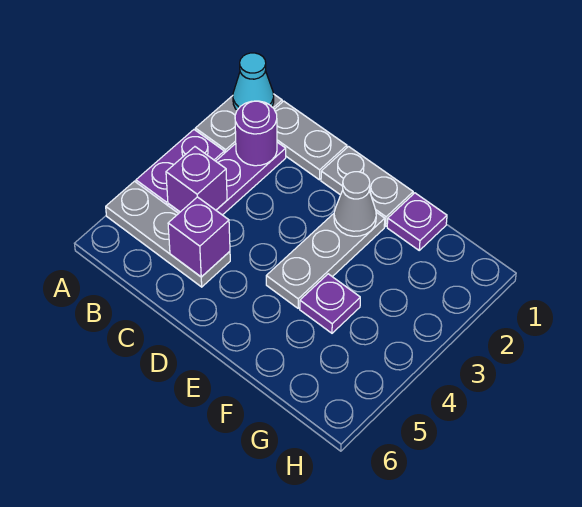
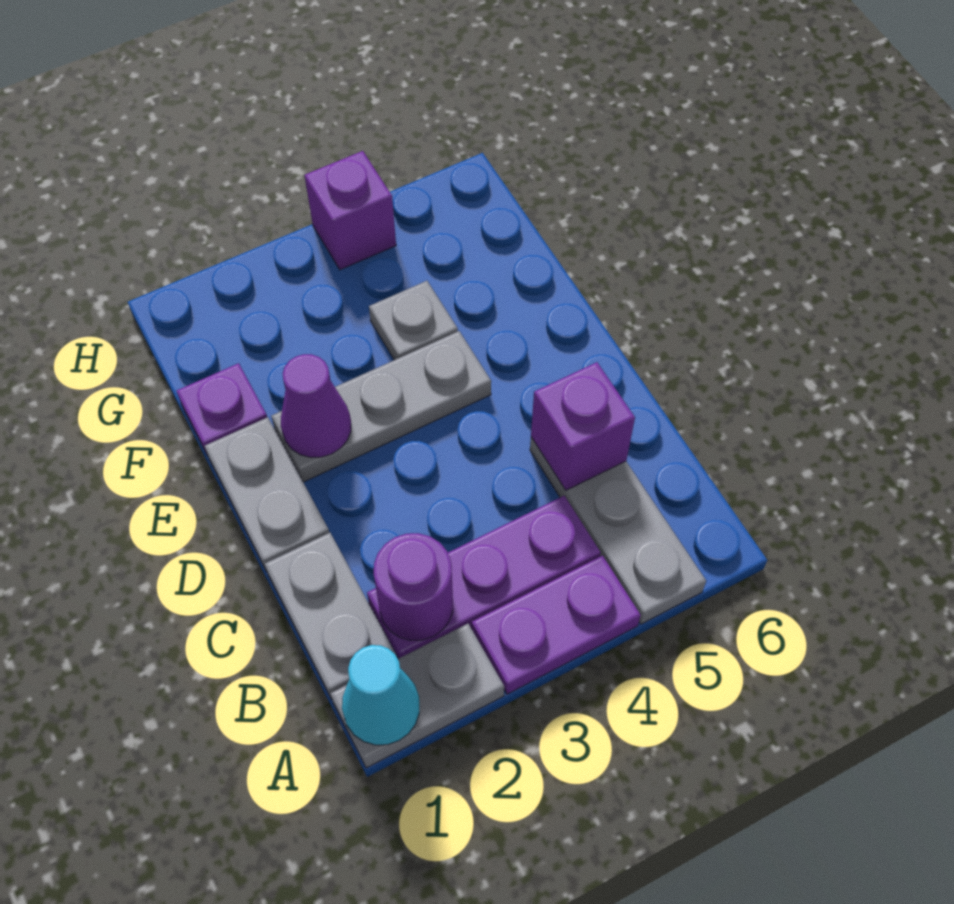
purple 1x1 brick [166,147,227,212] -> purple 1x1 brick moved to [304,151,396,270]
grey 1x1 cone [334,172,376,236] -> purple 1x1 cone [281,354,351,457]
purple 1x1 plate [300,274,360,333] -> grey 1x1 plate [369,281,458,360]

